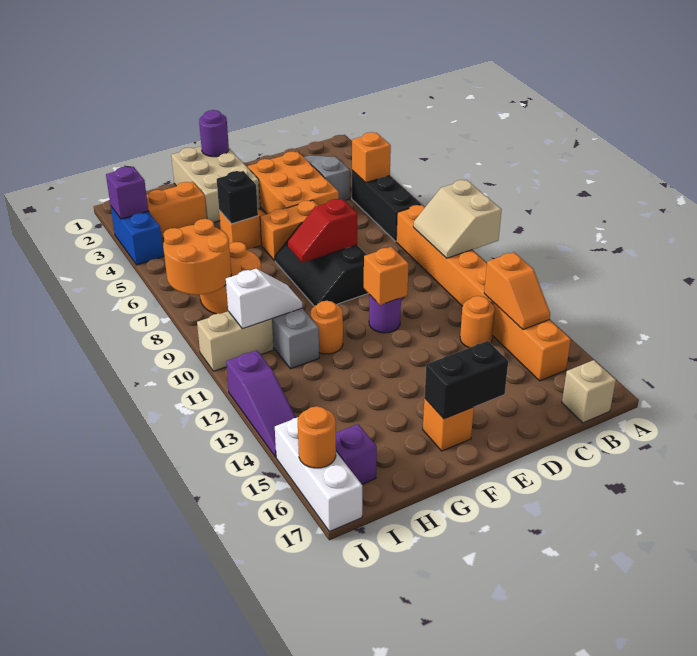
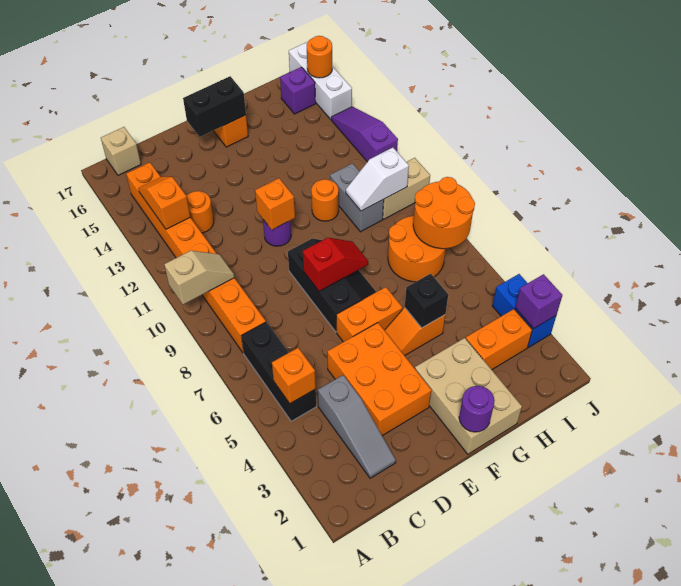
tan 2x2 slope [413,180,502,258] -> tan 1x2 slope [164,251,234,305]

